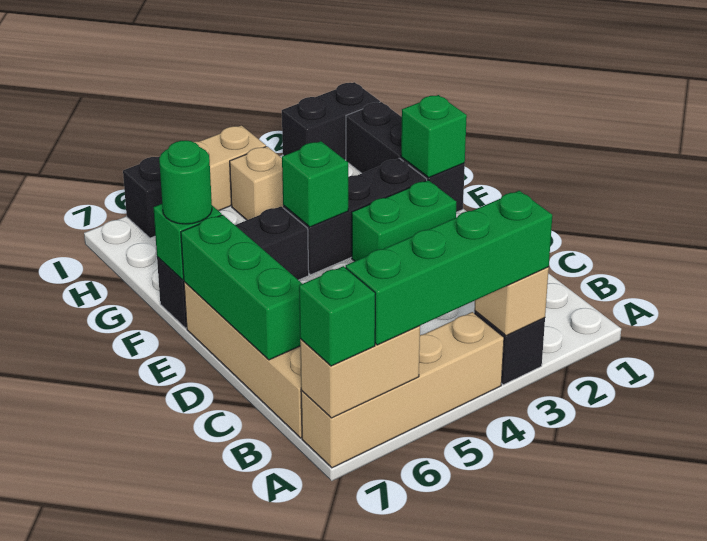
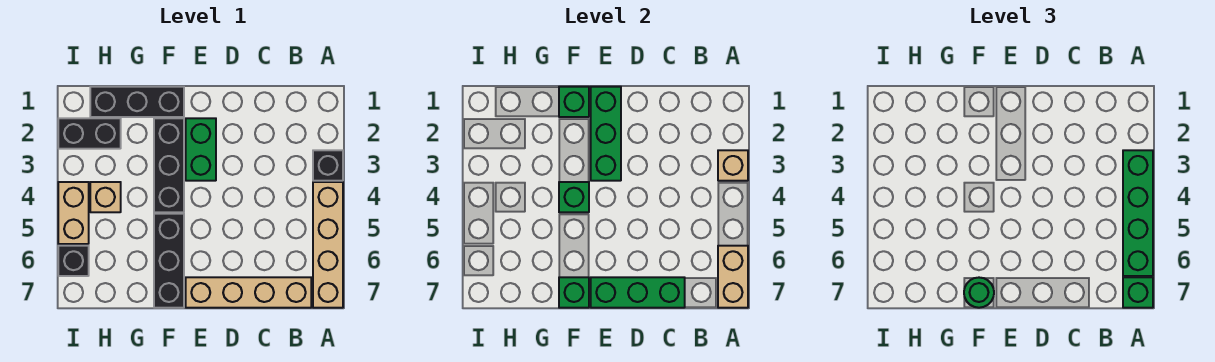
none -> green 1x3 brick [591,87,621,181]
black 1x2 brick [282,82,380,160] -> black 1x2 brick turned to [58,118,121,149]

